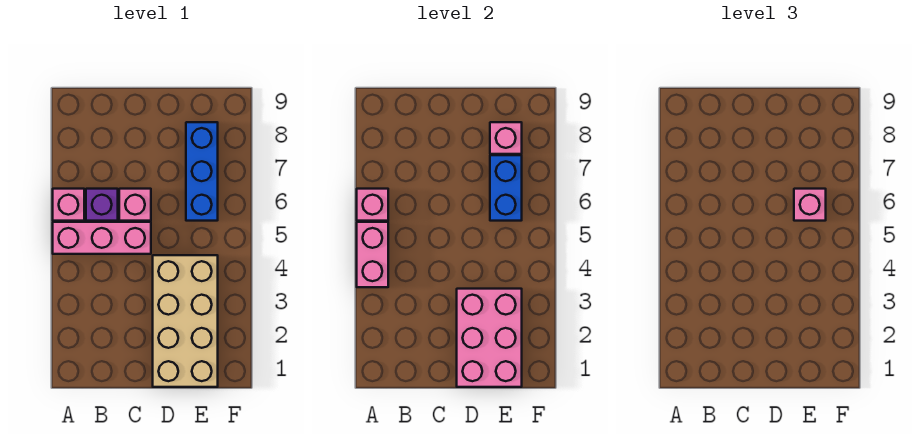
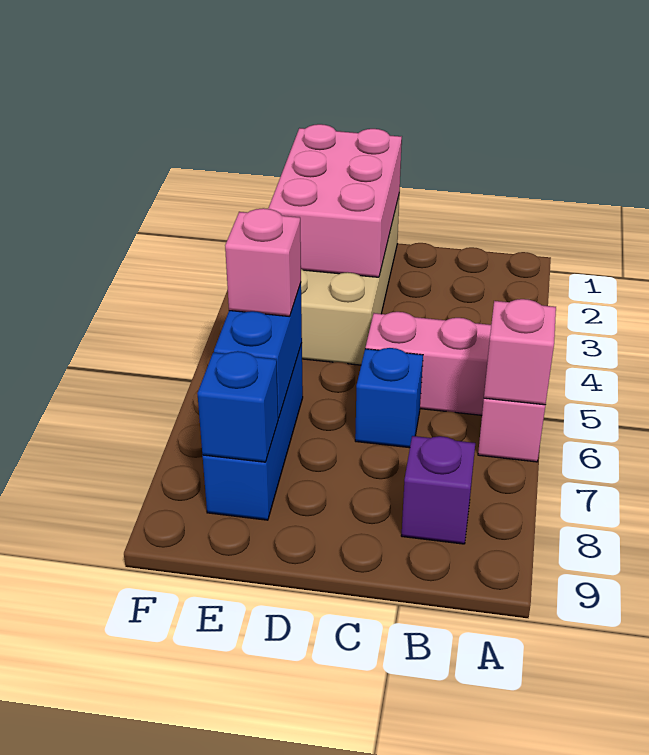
pink 1x2 brick [357,222,388,287] -> none
purple 1x1 brick [86,189,118,221] -> purple 1x1 brick moved to [401,436,475,544]
pink 1x1 brick [119,189,151,221] -> blue 1x1 brick [355,348,423,448]
pink 1x1 brick [490,122,522,154] -> blue 1x1 brick [197,351,278,462]

